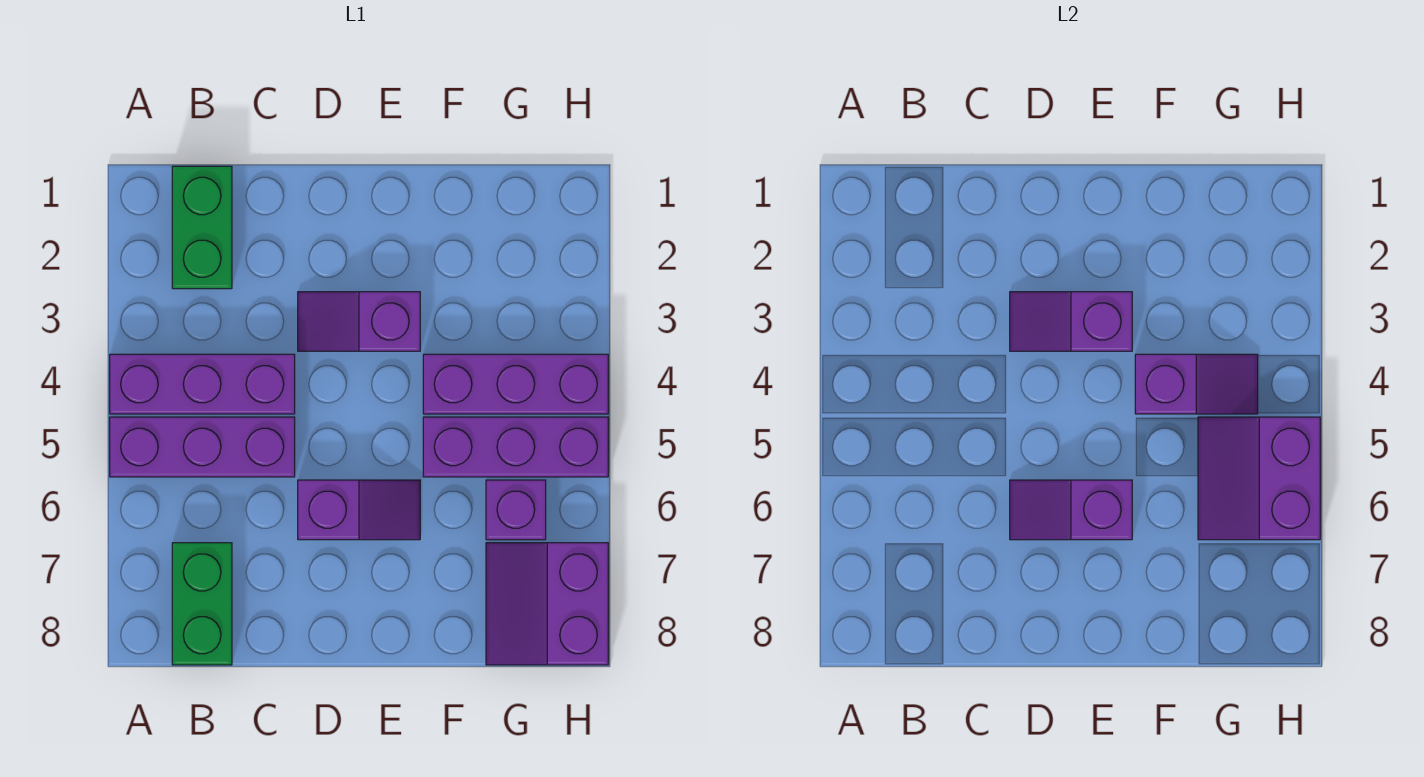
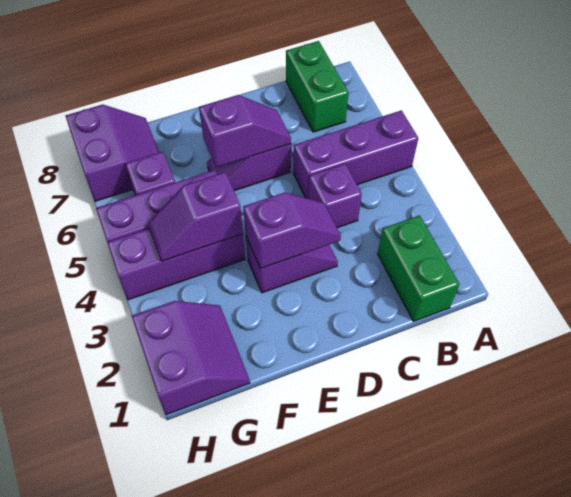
purple 1x3 brick [110,354,295,414] -> purple 1x1 brick [308,164,362,228]
purple 2x2 slope [1198,417,1320,540] -> purple 2x2 slope moved to [132,301,250,415]

